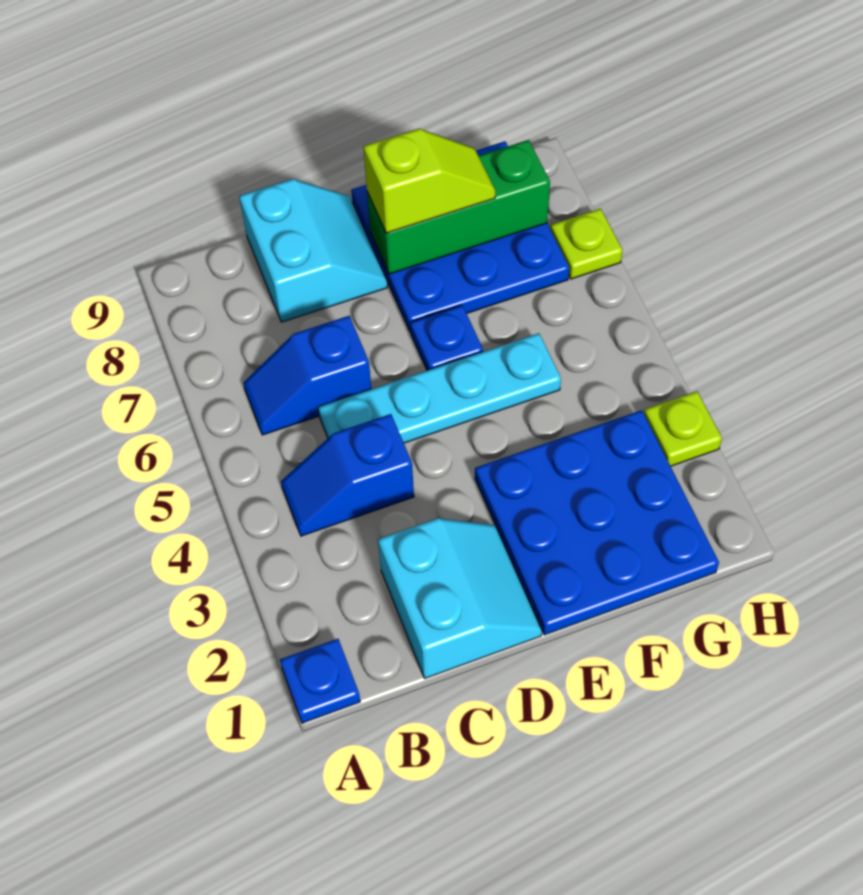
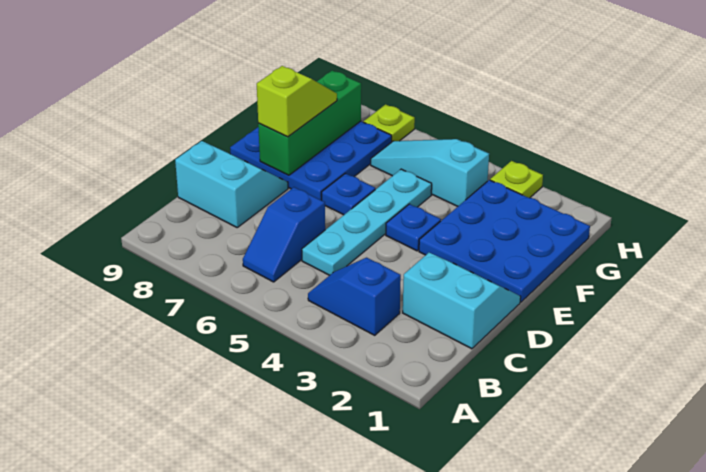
blue 1x1 plate [280,639,360,723] -> blue 1x1 plate moved to [386,204,441,251]
blue 1x2 slope [281,414,414,536] -> blue 1x2 slope turned to [308,258,401,335]
none -> cyan 1x3 slope [371,139,489,206]

